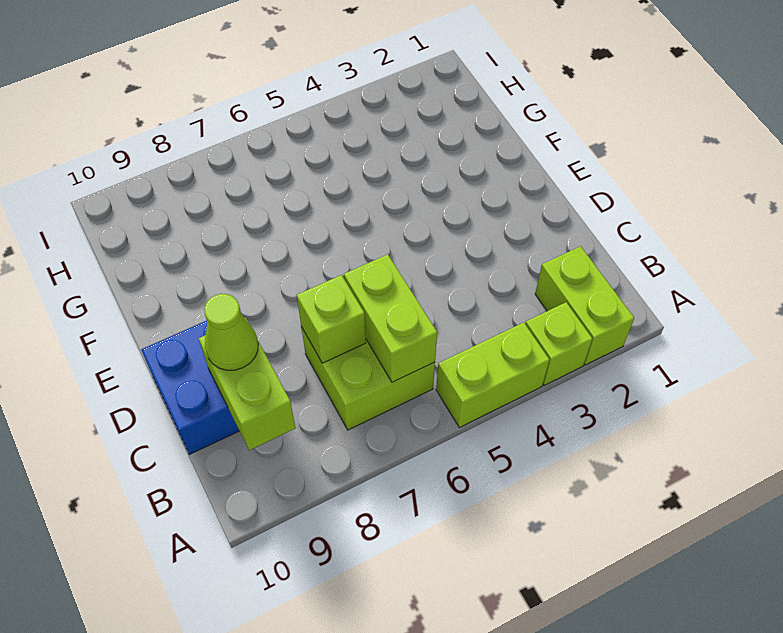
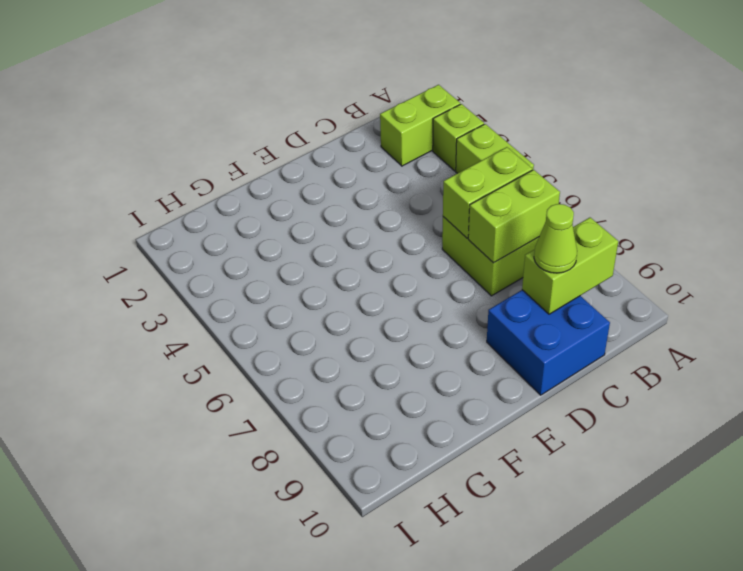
lime 1x1 brick [297,275,366,363] -> lime 1x2 brick [468,170,560,263]

